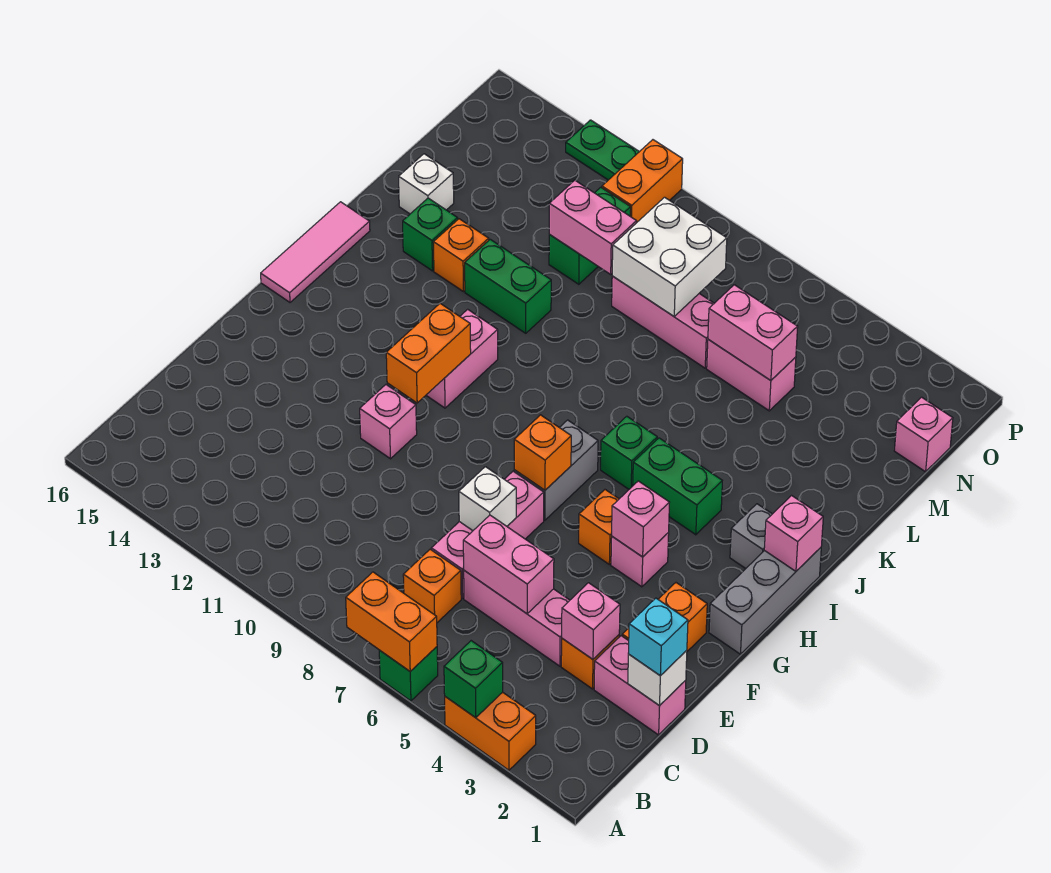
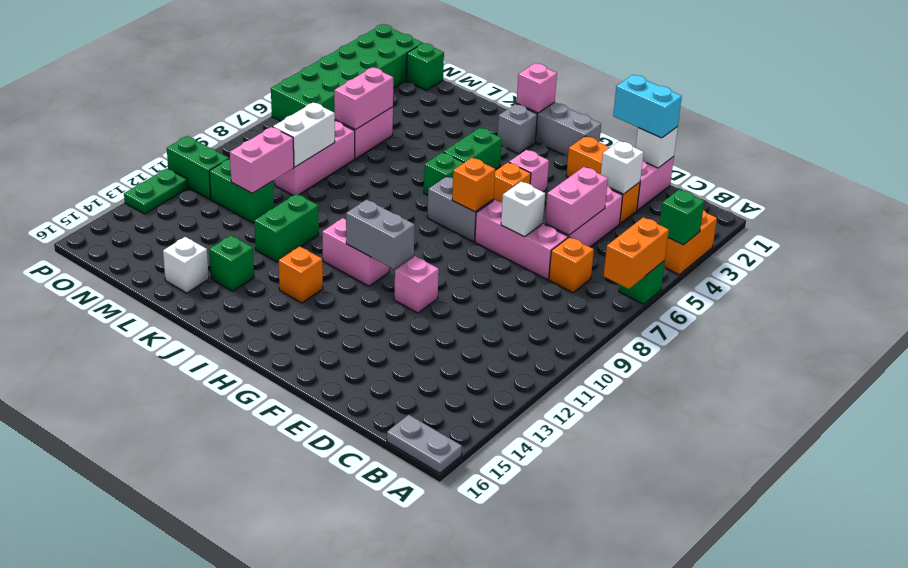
none -> grey 1x2 plate [387,415,462,473]
cyan 1x1 brick [628,598,688,676] -> cyan 1x2 brick [613,75,682,138]
pink 1x1 brick [562,583,620,659] -> white 1x1 brick [601,141,644,194]
pink 1x1 brick [612,481,670,557] -> none
orange 1x2 brick [386,304,471,403] -> grey 1x2 brick [346,200,415,269]
pink 1x3 tile [261,202,370,302] -> none
orange 1x1 brick [433,219,489,292] -> orange 1x1 brick moved to [279,246,323,303]
white 2x2 brick [612,197,727,316] -> white 1x2 brick [273,102,335,167]
pink 1x1 brick [894,397,953,472] -> green 1x1 brick [406,43,444,90]
none -> green 2x6 brick [271,24,423,121]
orange 1x2 brick [602,140,683,223] -> green 1x2 brick [167,136,229,199]

